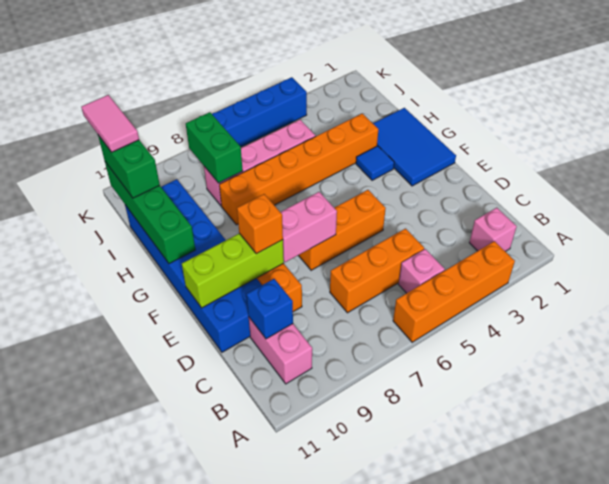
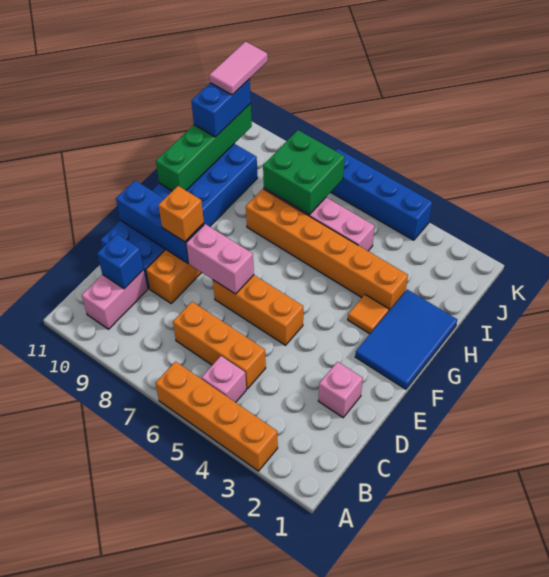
pink 1x1 brick [469,208,517,251] -> pink 1x1 brick moved to [318,362,363,417]
lime 1x3 brick [182,233,284,308] -> blue 1x3 brick [116,180,204,263]
blue 1x1 tile [356,146,394,180] -> orange 1x1 tile [348,295,389,334]
green 1x2 brick [186,112,243,183] -> green 2x2 brick [263,130,345,215]
green 1x2 brick [98,135,160,198] -> blue 1x2 brick [191,79,251,137]

